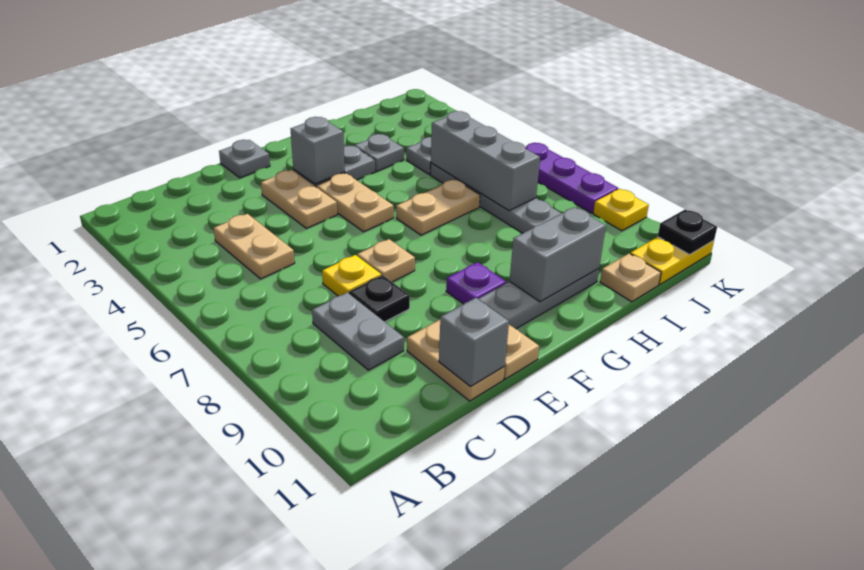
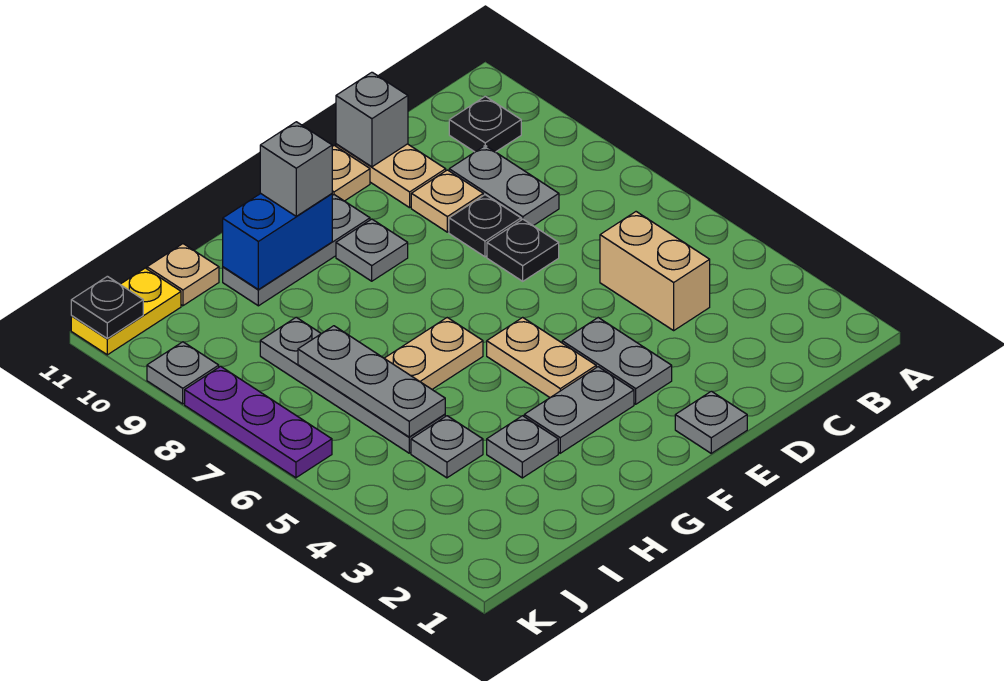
none -> black 1x1 plate [449,96,521,152]
tan 1x2 plate [214,214,295,279] -> tan 1x2 brick [600,212,710,330]
yellow 1x1 plate [322,255,381,296] -> black 1x1 plate [487,219,559,281]
tan 1x2 plate [261,170,337,228] -> grey 1x2 plate [562,318,672,404]
tan 1x1 plate [357,239,415,282] -> tan 1x1 plate moved to [411,170,483,232]
grey 1x1 brick [291,117,345,184] -> grey 1x1 brick moved to [260,122,332,216]
purple 1x1 plate [446,262,506,304] -> grey 1x1 plate [336,219,408,281]
grey 1x2 brick [510,207,606,302] -> blue 1x2 brick [223,193,332,290]
grey 1x3 brick [431,111,540,211] -> grey 1x3 plate [298,326,445,437]
yellow 1x1 plate [593,189,649,231] -> grey 1x1 plate [147,342,219,404]

